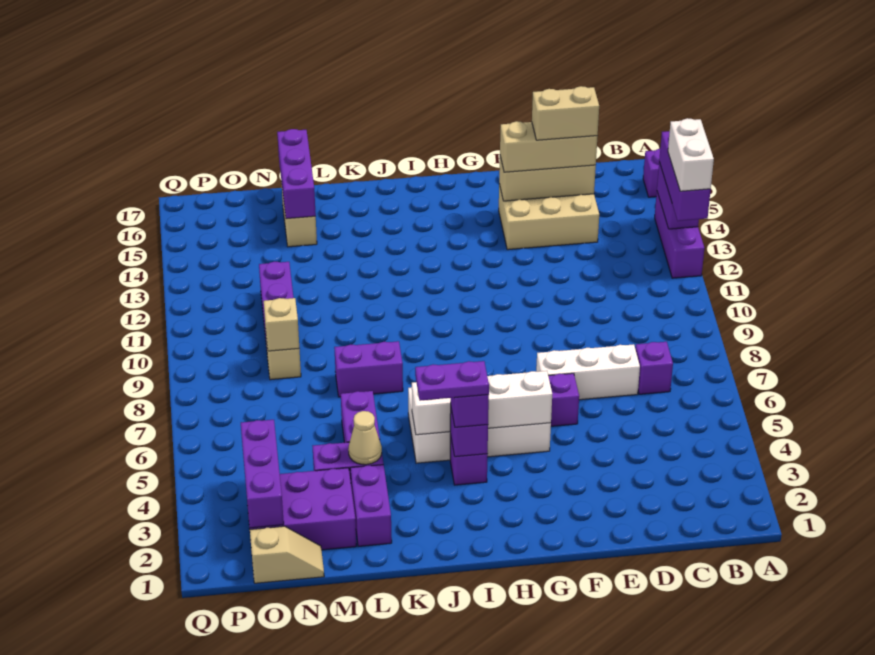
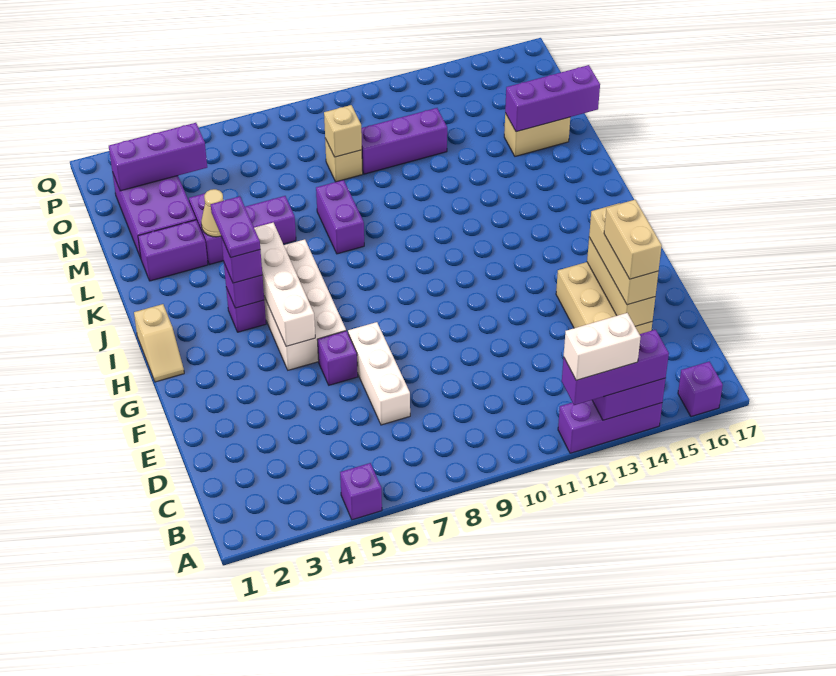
purple 1x1 brick [635,342,673,394] -> purple 1x1 brick moved to [340,463,382,520]
tan 1x2 slope [250,526,324,583] -> tan 1x2 slope moved to [134,304,184,382]

